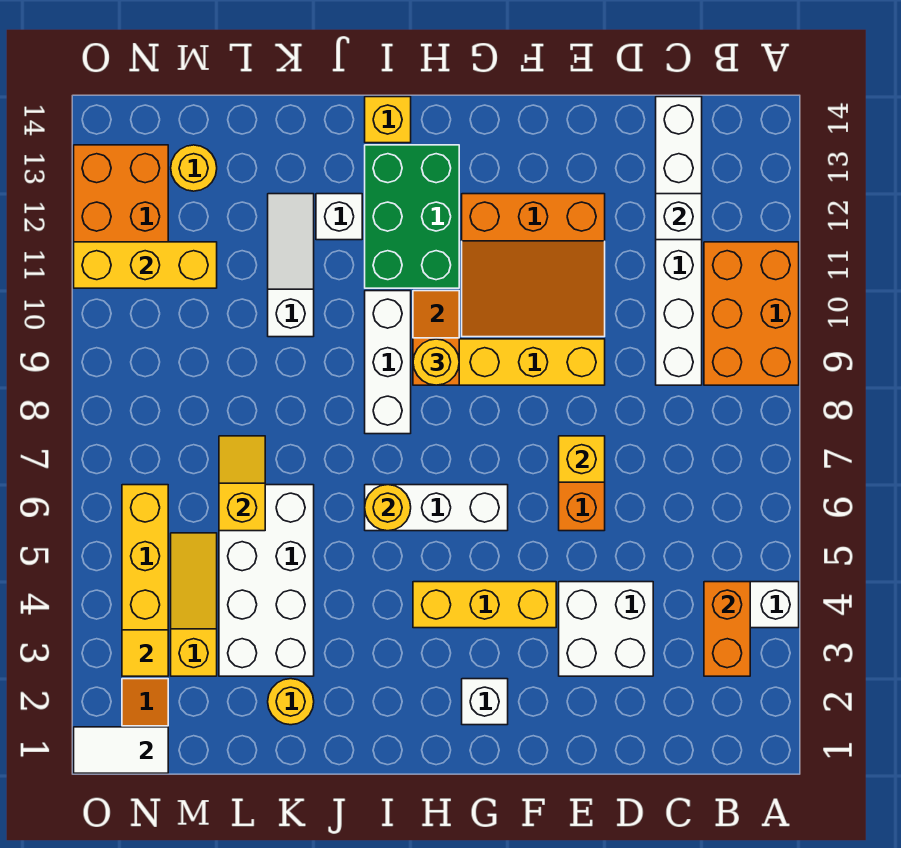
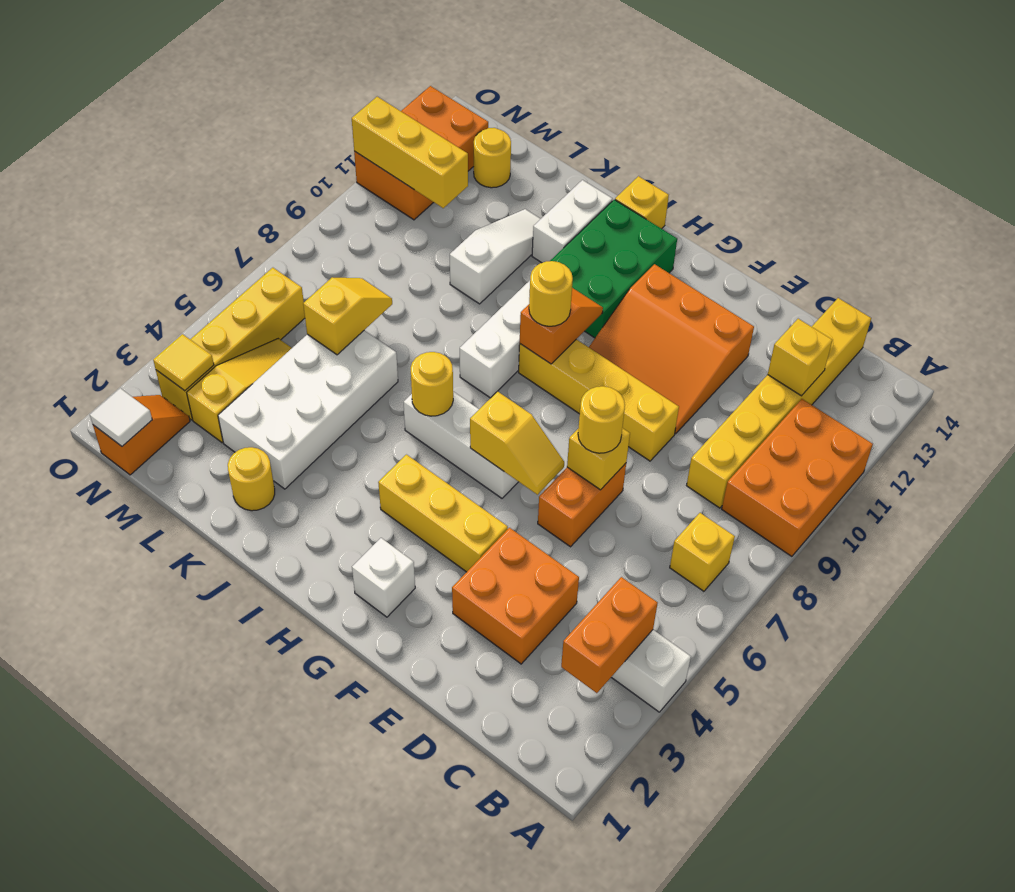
none -> yellow 1x1 brick [670,513,735,591]
white 1x6 brick [656,97,702,385] -> yellow 1x6 brick [687,298,871,508]
white 1x1 brick [656,194,702,240] -> yellow 1x1 brick [768,319,832,396]
white 2x2 brick [559,582,653,676] -> orange 2x2 brick [452,528,579,664]
none -> yellow 1x1 round brick [578,386,625,453]
none -> yellow 1x2 slope [470,391,564,495]
white 1x1 brick [316,194,362,240] -> white 1x2 brick [532,180,612,263]
white 1x2 tile [74,727,168,773] -> white 1x1 tile [90,388,152,446]

